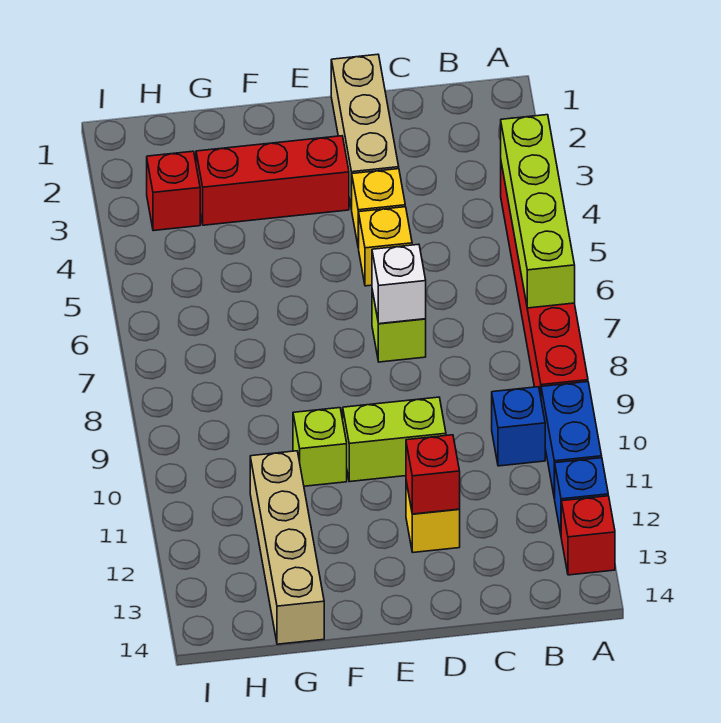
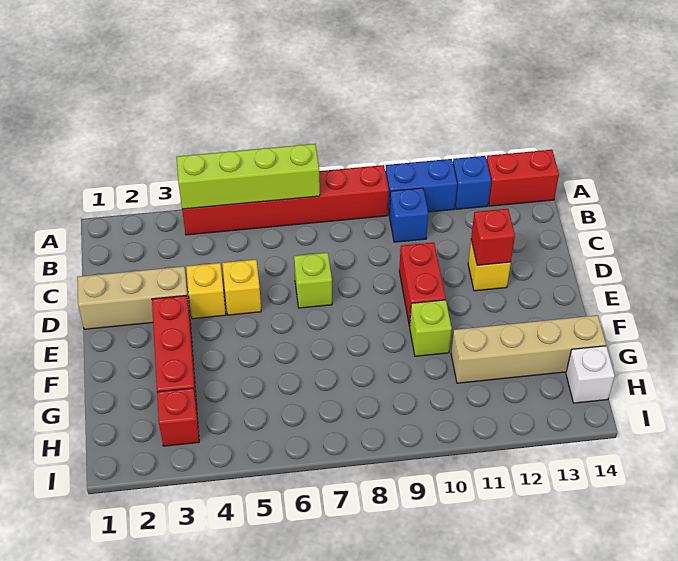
red 1x1 brick [561,496,615,575] -> red 1x2 brick [486,150,559,206]
white 1x1 brick [372,244,426,324] -> white 1x1 brick moved to [566,346,615,403]
lime 1x2 brick [343,397,446,482] -> red 1x2 brick [399,242,446,326]

